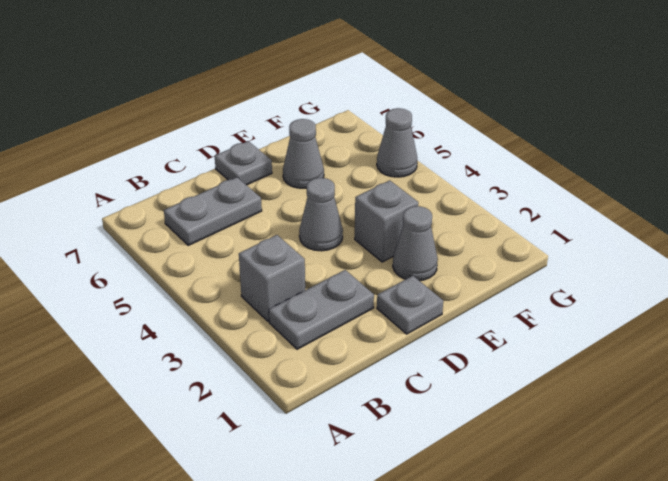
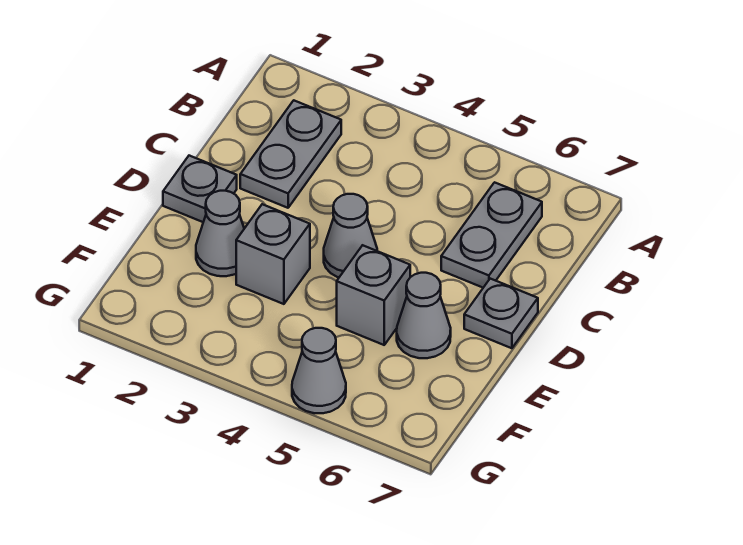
grey 1x1 brick [239,235,305,321] -> grey 1x1 brick moved to [337,245,410,345]

